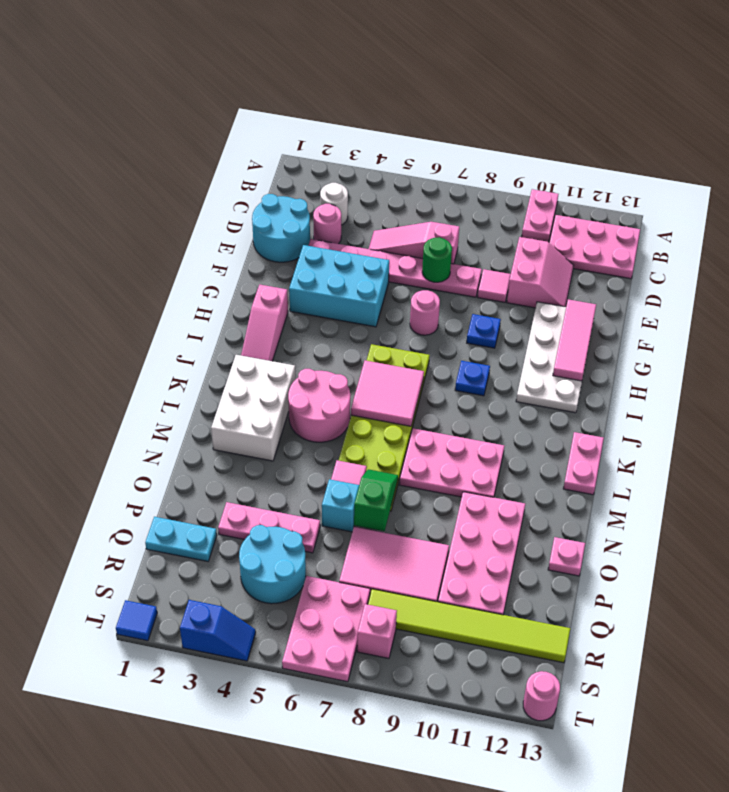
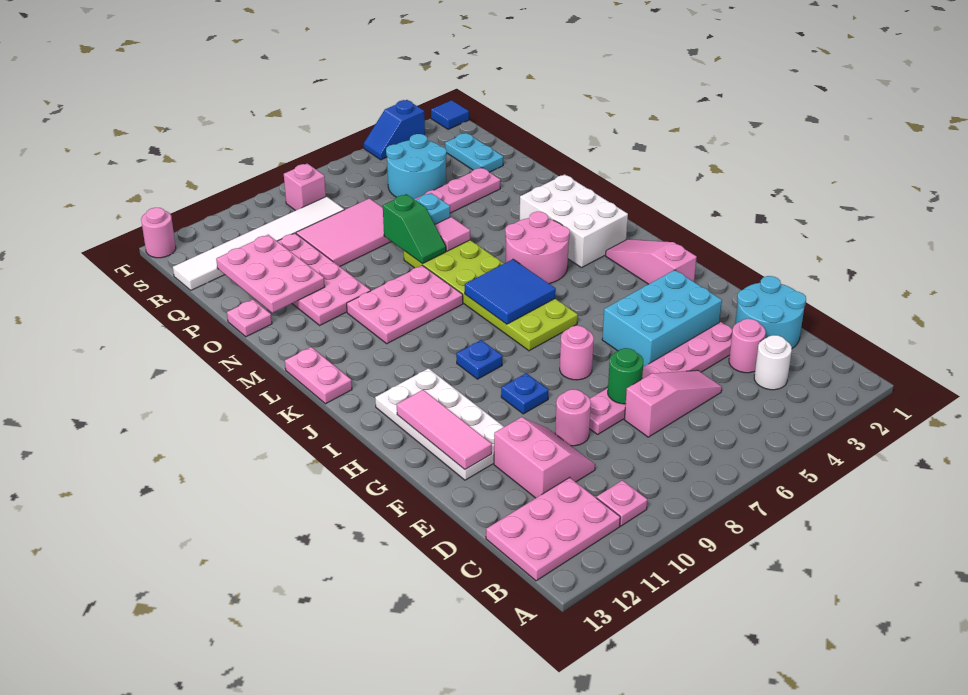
pink 1x2 plate [522,189,558,242] -> pink 1x1 plate [597,480,647,526]
pink 2x2 slope [507,237,574,308] -> pink 2x2 slope turned to [494,417,595,498]
pink 1x1 tile [478,269,511,302] -> pink 1x1 round brick [555,389,591,446]
pink 2x2 tile [351,360,424,426] -> blue 2x2 tile [465,259,556,324]
cyan 1x2 plate [145,517,217,561] -> cyan 1x2 plate turned to [445,133,503,172]
pink 2x3 plate [282,576,370,682] -> pink 2x3 plate moved to [216,235,325,313]
lime 1x6 tile [368,589,570,663] -> white 1x6 tile [173,197,344,290]

